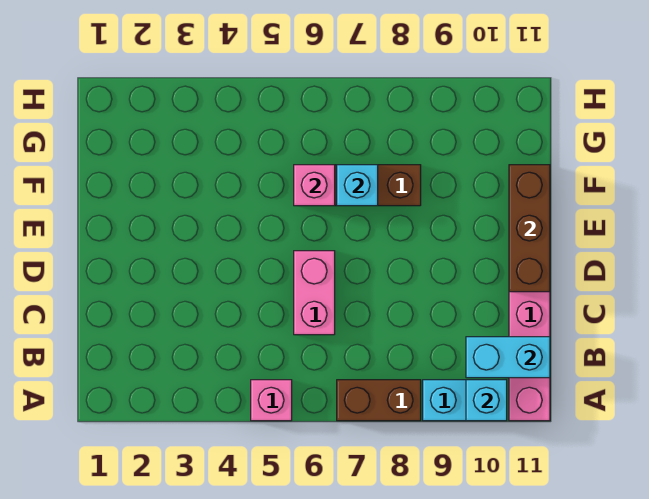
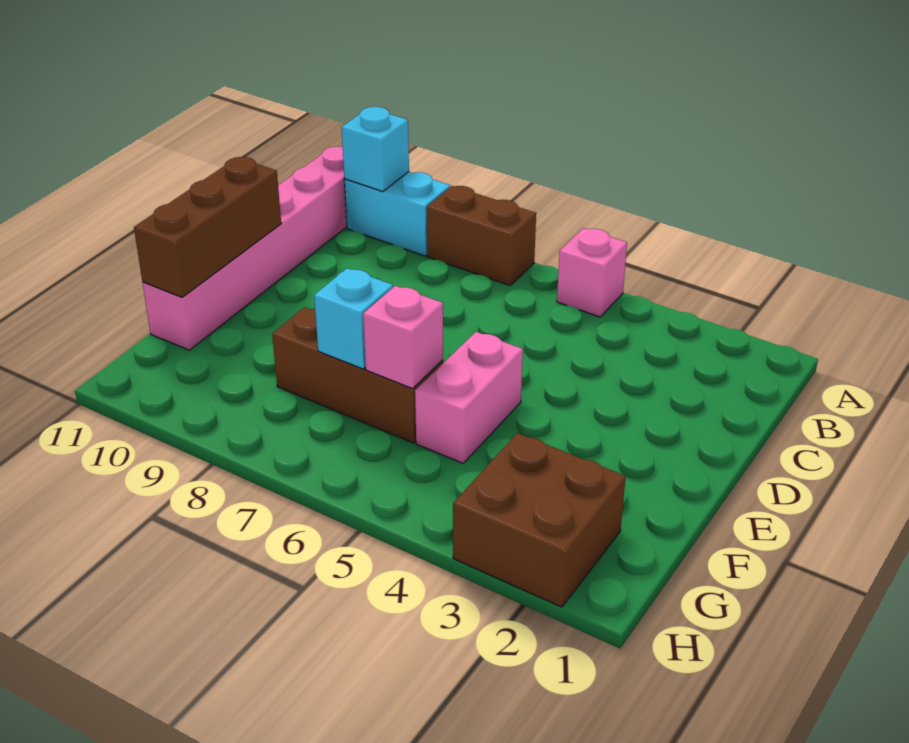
cyan 1x2 brick [466,337,550,378] -> none
pink 1x2 brick [294,251,335,335] -> pink 1x2 brick moved to [415,332,523,463]
none -> brown 2x2 brick [453,433,626,607]

